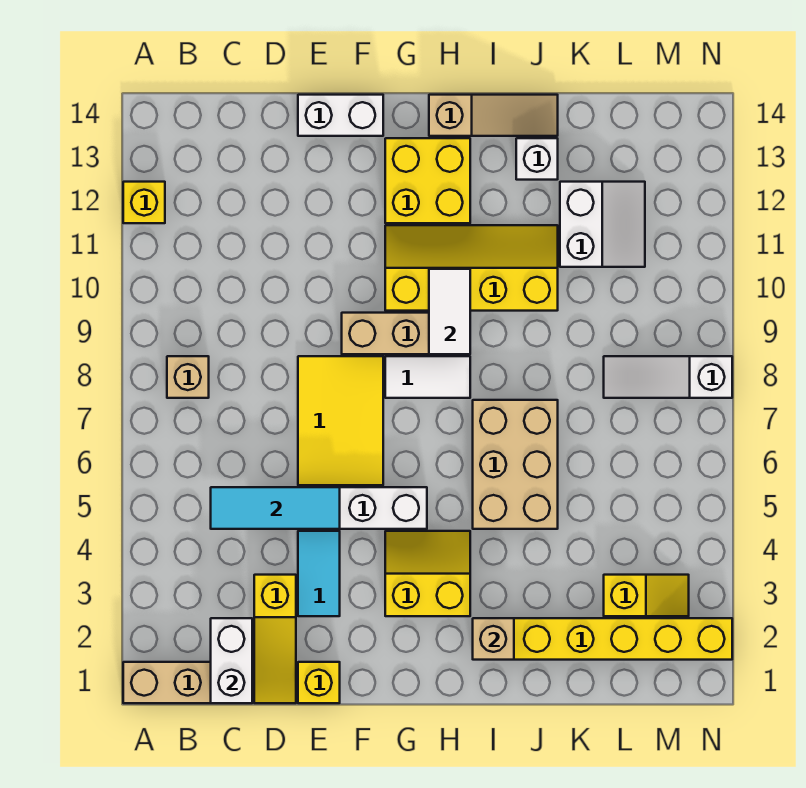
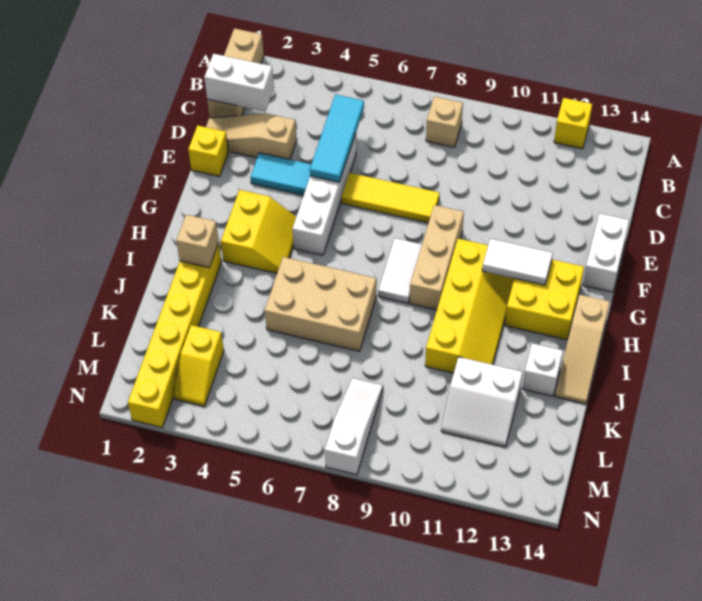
yellow 1x3 slope [254,575,296,703] -> tan 1x3 slope [206,113,297,160]
yellow 2x3 tile [298,356,383,485] -> yellow 1x3 tile [341,173,440,223]
white 1x2 tile [429,269,470,354] -> white 1x2 tile moved to [482,239,553,285]

